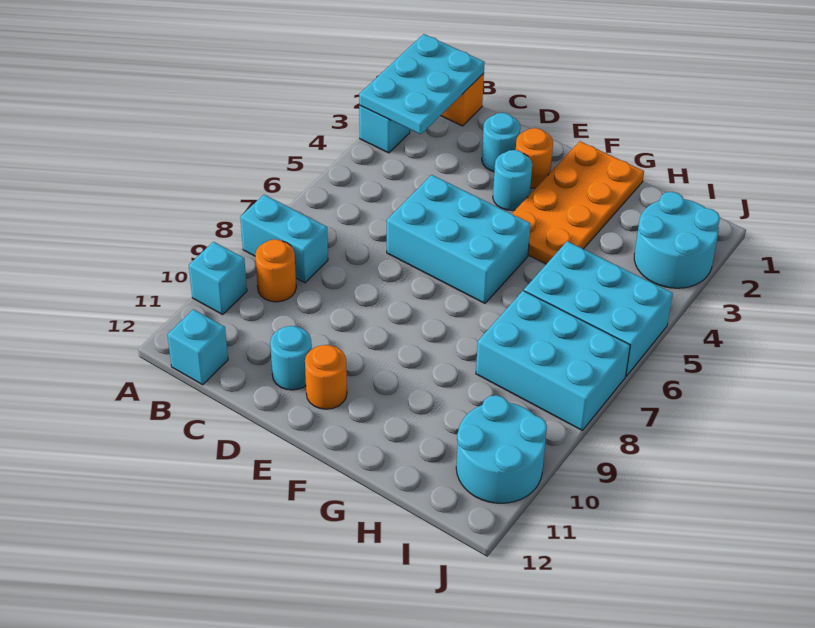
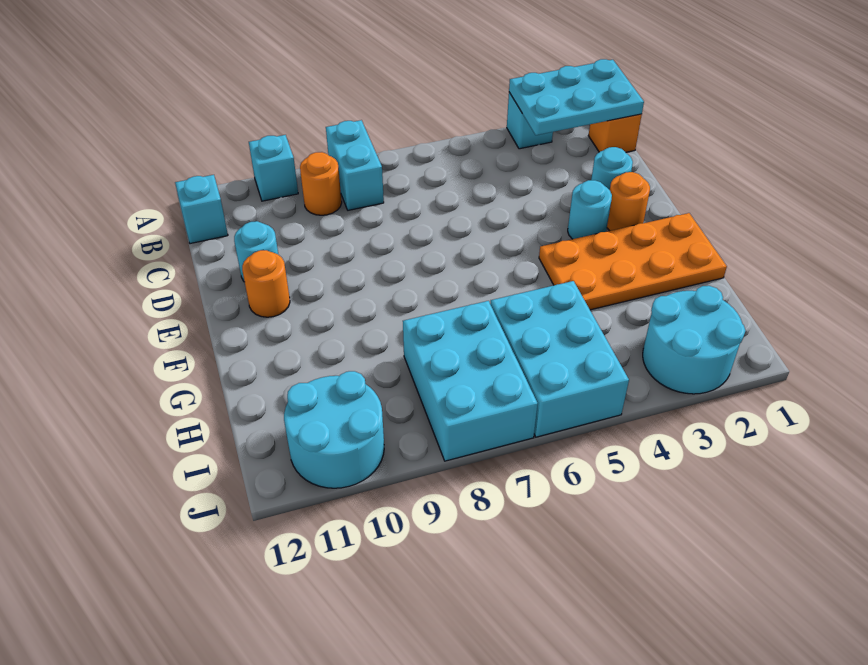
cyan 2x3 brick [387,175,531,303] -> none

